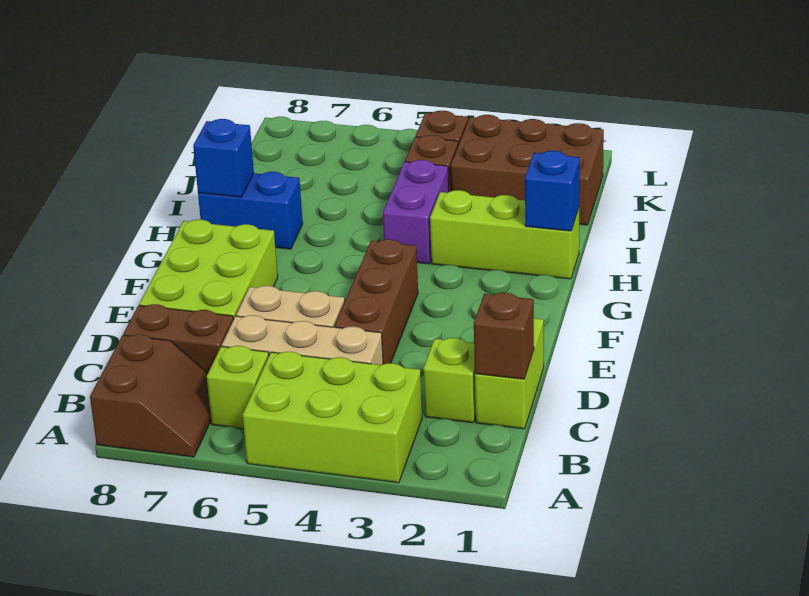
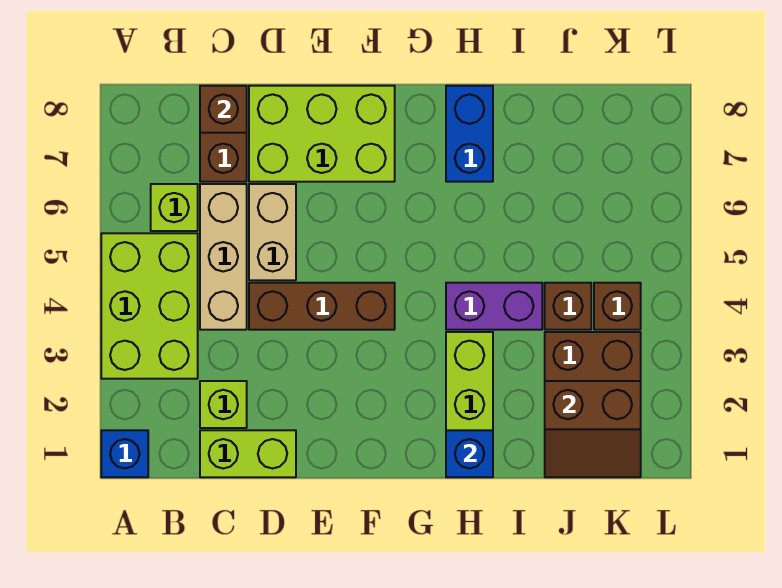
brown 2x2 slope [90,334,211,457] -> brown 2x2 slope moved to [545,381,641,477]
brown 1x1 brick [474,293,534,379] -> brown 1x1 brick moved to [200,86,247,133]
blue 1x1 brick [193,119,254,197] -> blue 1x1 brick moved to [101,430,148,477]

